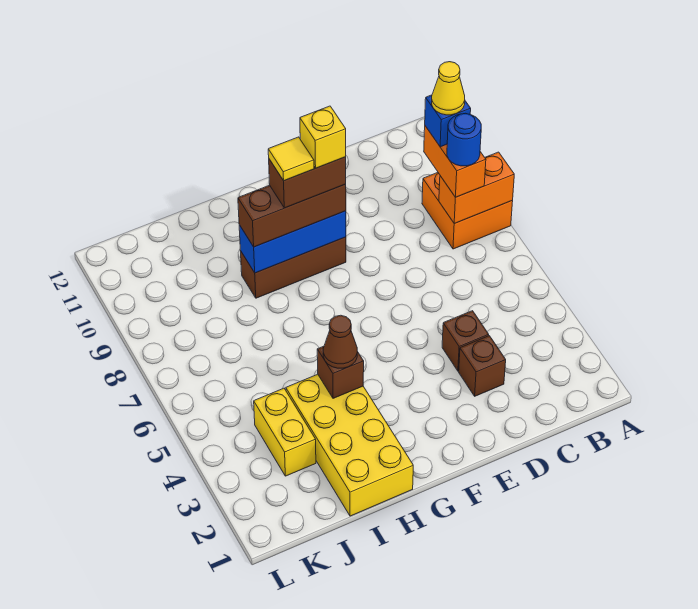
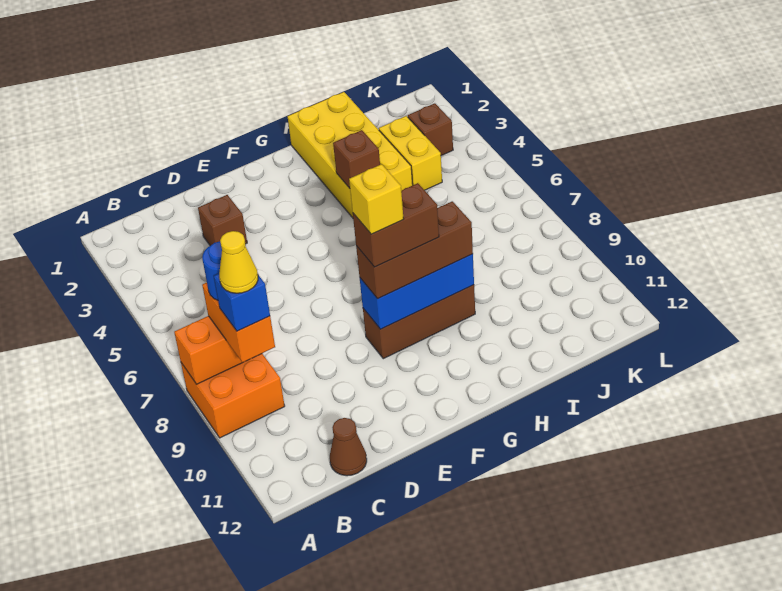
brown 1x1 brick [442,311,489,371] -> brown 1x1 brick moved to [408,103,453,156]
yellow 1x1 tile [268,137,314,181] -> none
brown 1x1 cone [323,315,357,368] -> brown 1x1 cone moved to [330,418,367,476]

